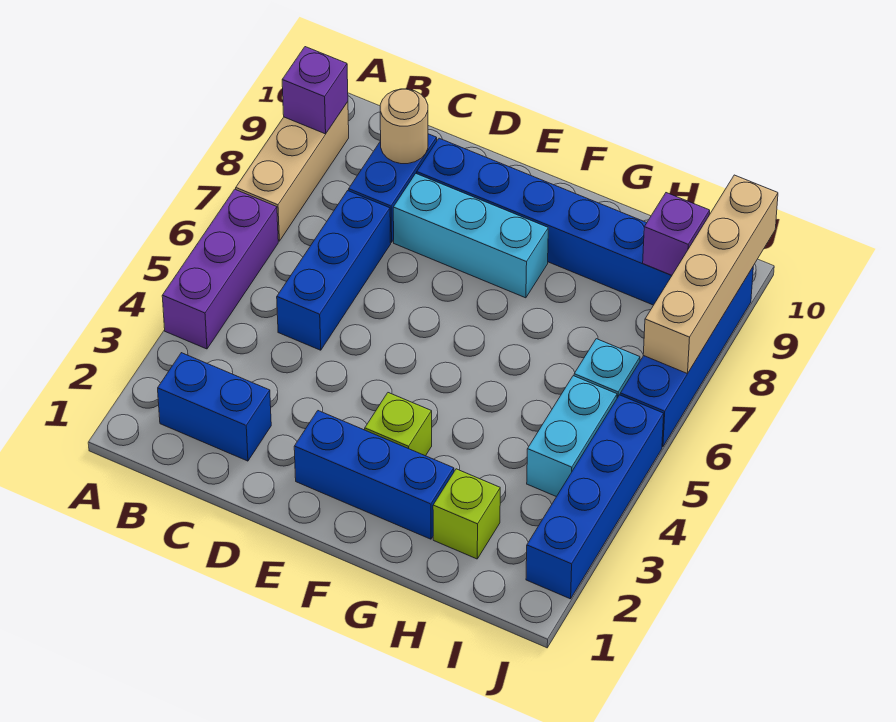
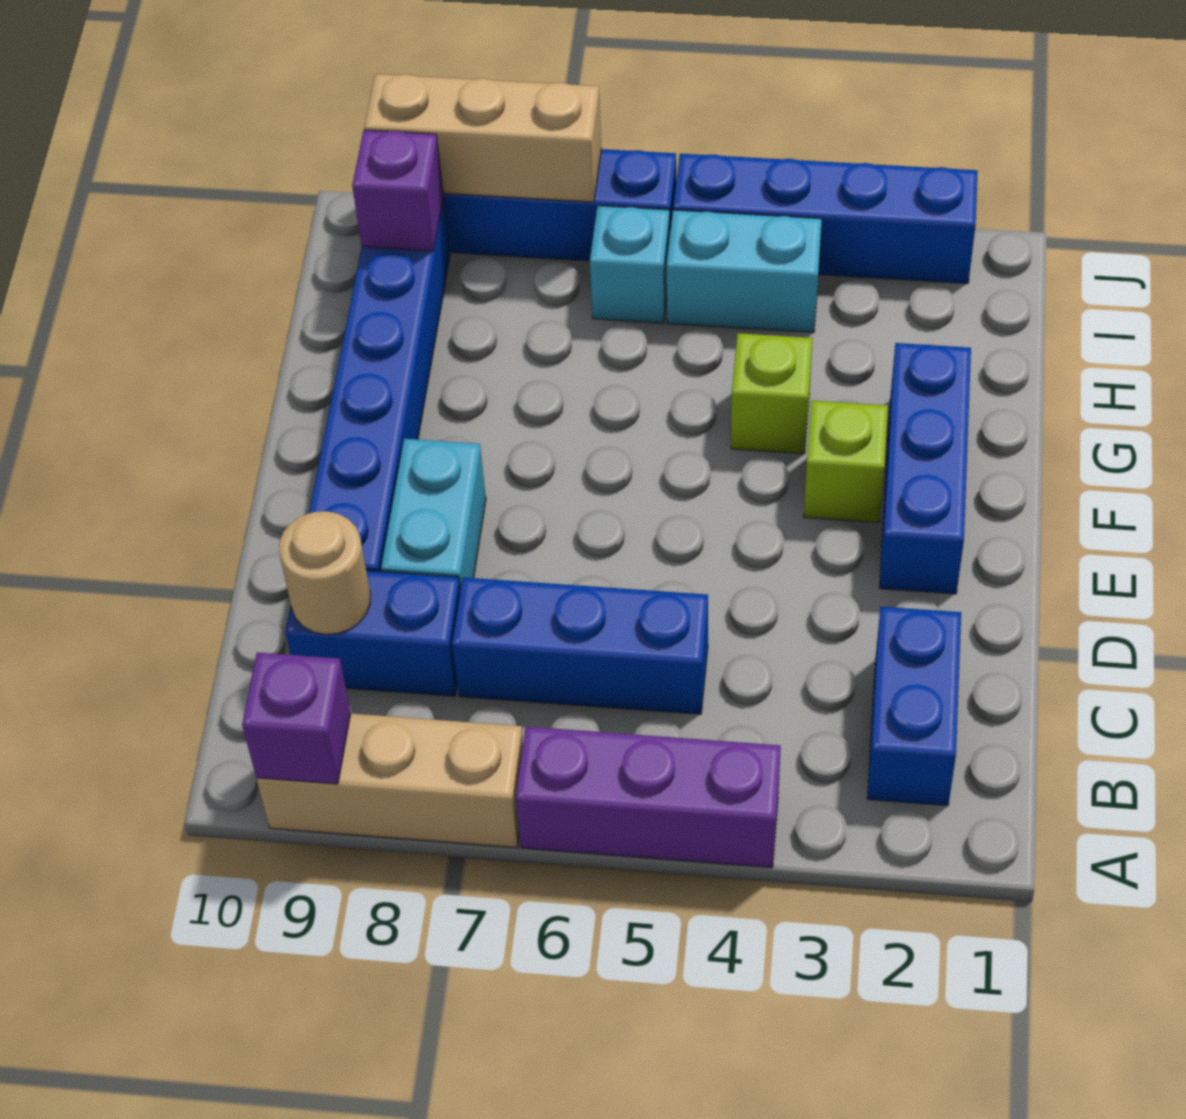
cyan 1x3 brick [393,174,548,298] -> cyan 1x2 brick [381,439,486,591]
lime 1x1 brick [433,469,500,559] -> lime 1x1 brick moved to [731,333,812,454]
tan 1x4 brick [643,175,778,374] -> tan 1x3 brick [364,74,602,202]

